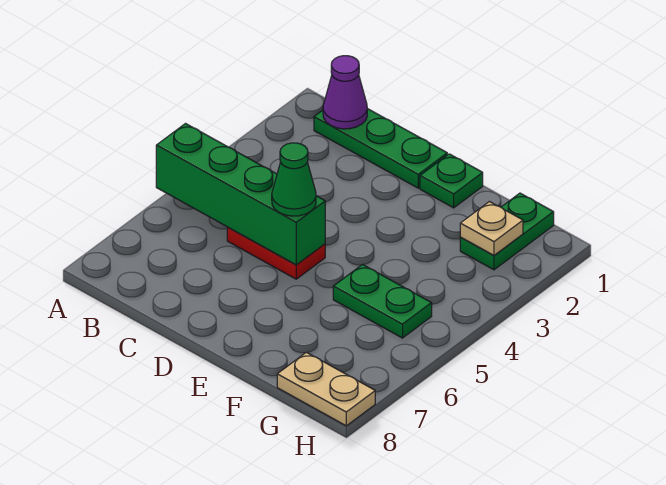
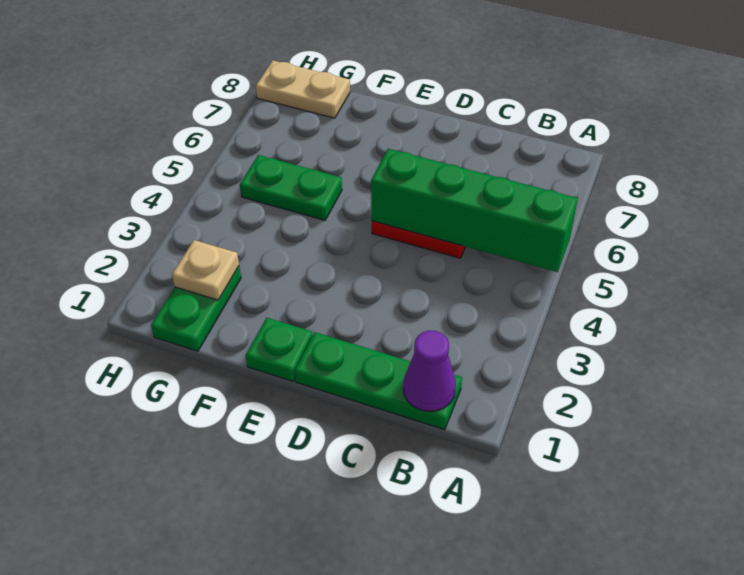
green 1x1 cone [272,143,316,216] -> none

